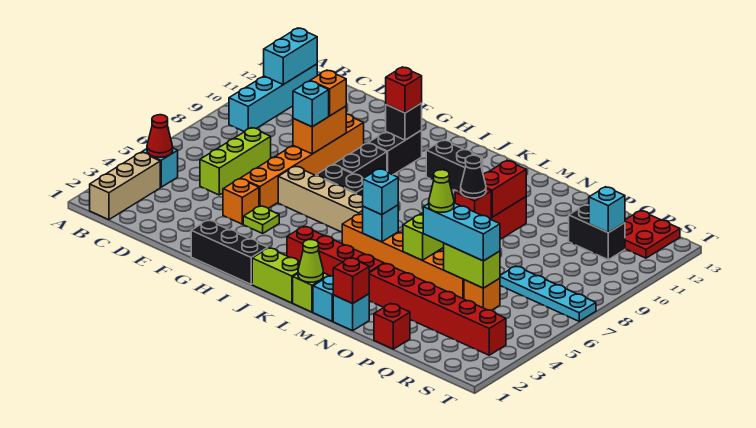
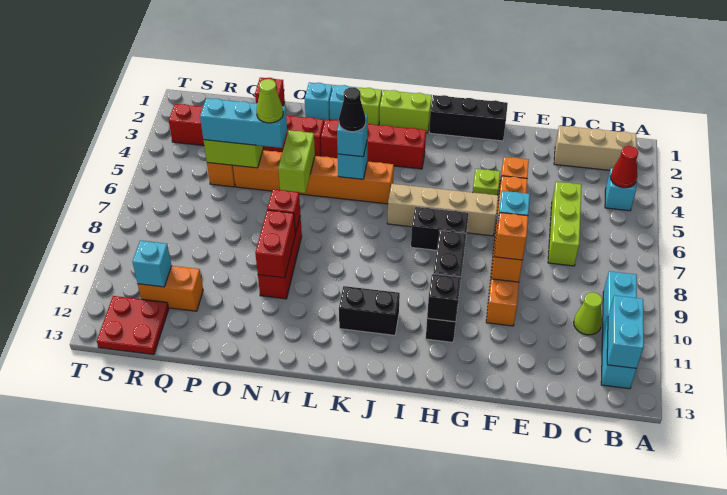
tan 1x3 brick [90,152,160,220] -> tan 1x3 brick turned to [554,126,636,170]
red 1x1 brick [386,67,422,113] -> none
lime 1x1 cone [298,240,323,282] -> lime 1x1 cone moved to [574,292,602,335]
red 1x1 brick [333,258,369,303] -> none
black 1x1 cone [461,155,486,198] -> black 1x1 cone moved to [339,88,366,132]
cyan 1x4 plate [500,266,596,321] -> none
black 1x2 brick [569,205,625,260] -> orange 1x2 brick [138,266,203,311]

